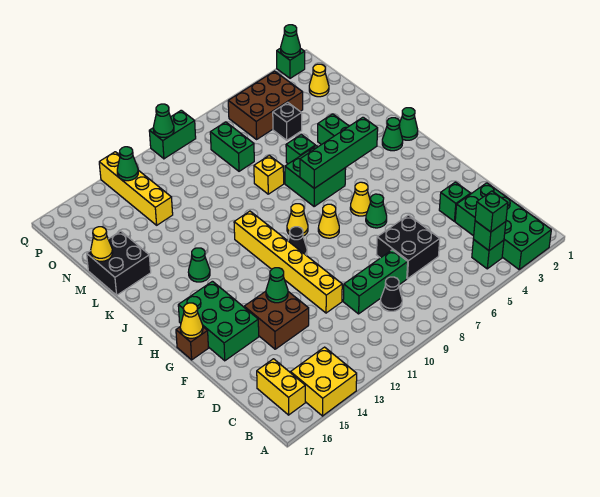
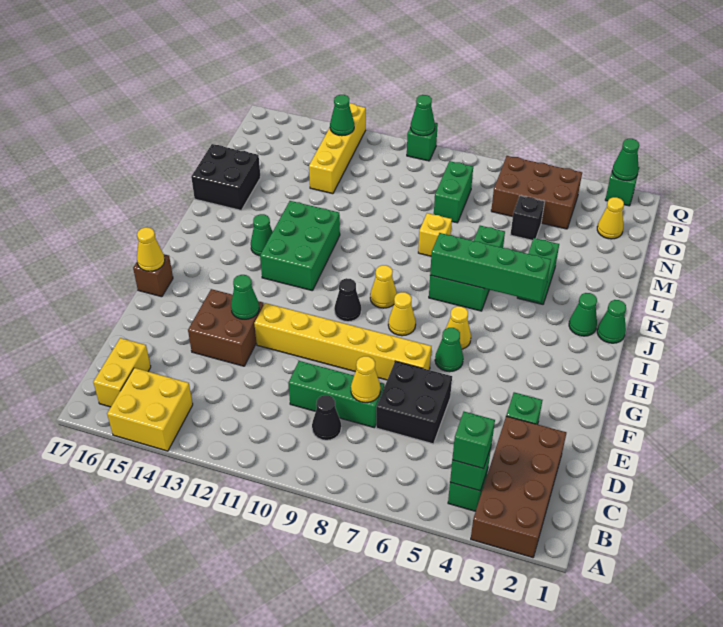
green 2x4 brick [455,183,551,269] -> brown 2x4 brick [471,416,566,558]
yellow 1x6 brick [234,211,342,313] -> yellow 1x6 brick turned to [254,303,431,380]
green 2x3 brick [178,281,259,361] -> green 2x3 brick moved to [260,201,340,291]
yellow 1x1 cone [91,227,113,261] -> yellow 1x1 cone moved to [351,356,381,403]
green 1x2 brick [149,110,196,159] -> green 1x1 brick [407,123,438,161]

